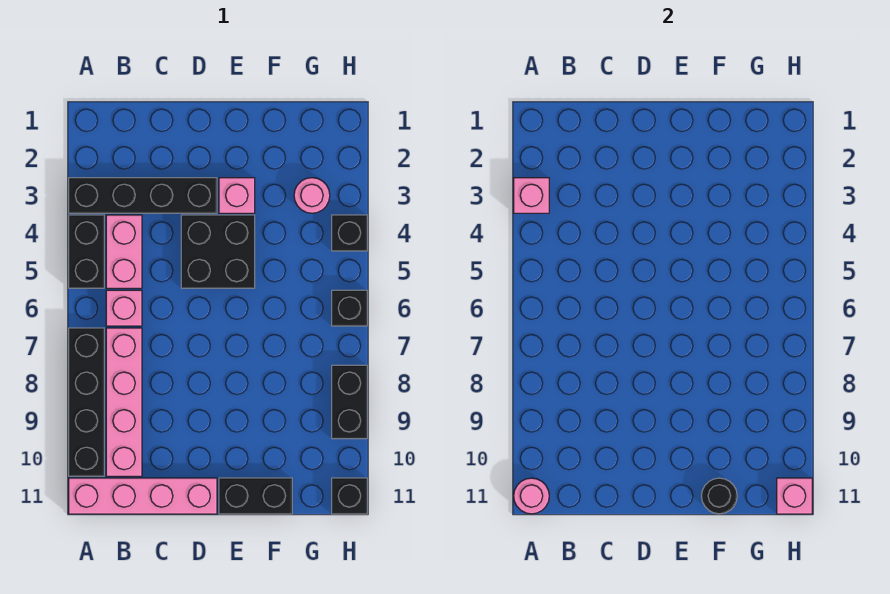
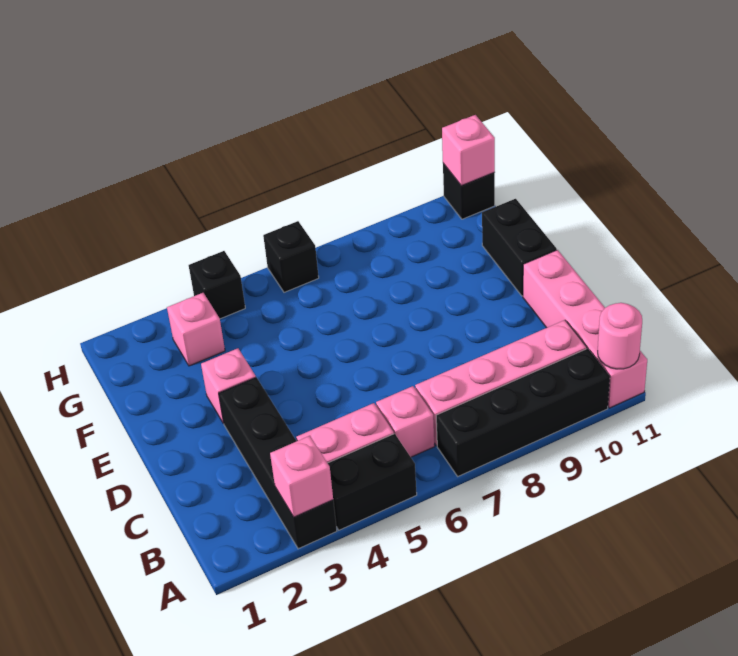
black 2x2 brick [181,215,255,288] -> none
black 1x1 round brick [702,478,737,514] -> none
pink 1x1 round brick [294,178,330,213] -> pink 1x1 brick [167,293,225,366]
black 1x2 brick [332,365,367,439] -> none

